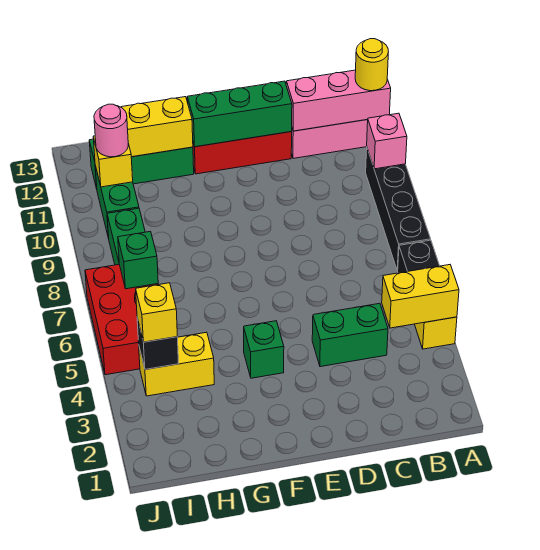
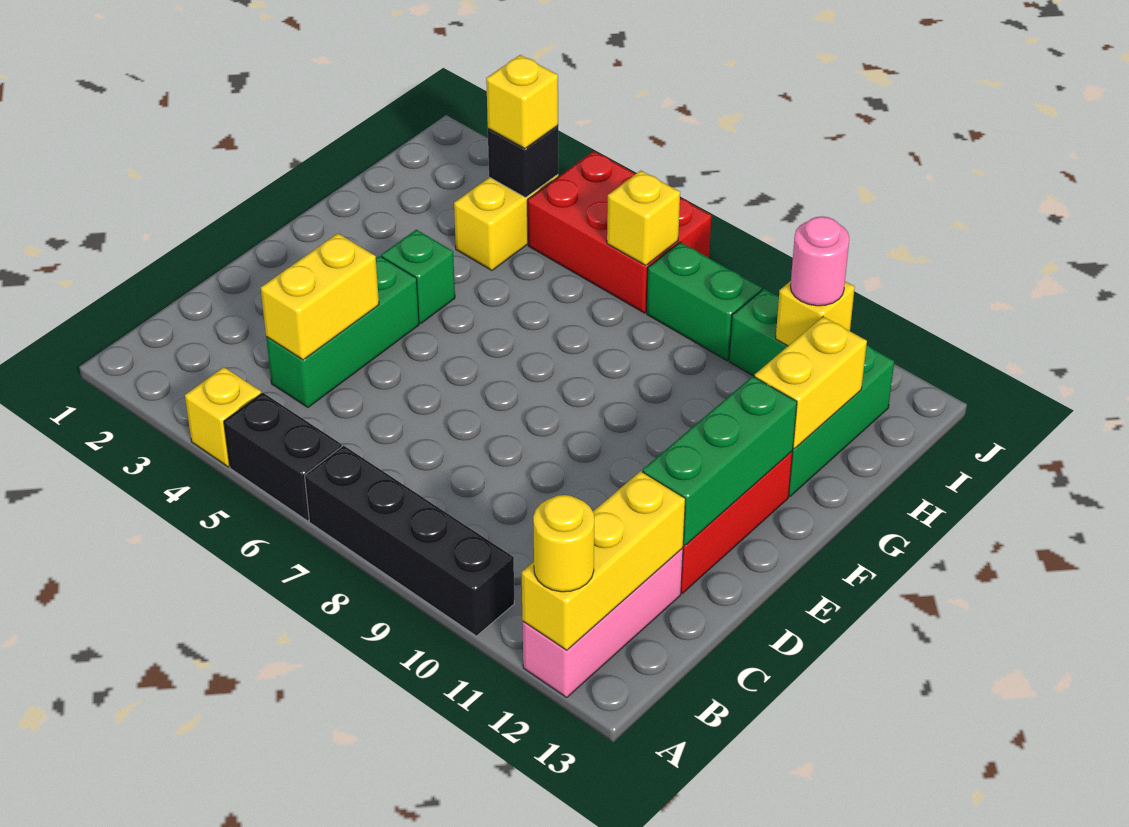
yellow 1x2 brick [382,265,459,328] -> yellow 1x2 brick moved to [261,234,379,360]
pink 1x1 brick [367,113,407,169] -> none
pink 1x3 brick [286,70,391,131] -> yellow 1x3 brick [522,471,685,650]
green 1x2 brick [312,303,388,367] -> green 1x3 brick [266,256,419,407]
green 1x1 brick [118,231,158,289] -> yellow 1x1 brick [607,171,680,265]

